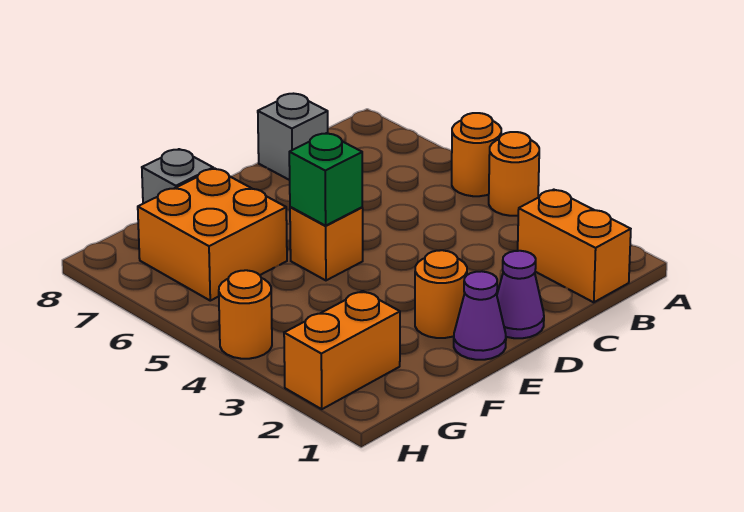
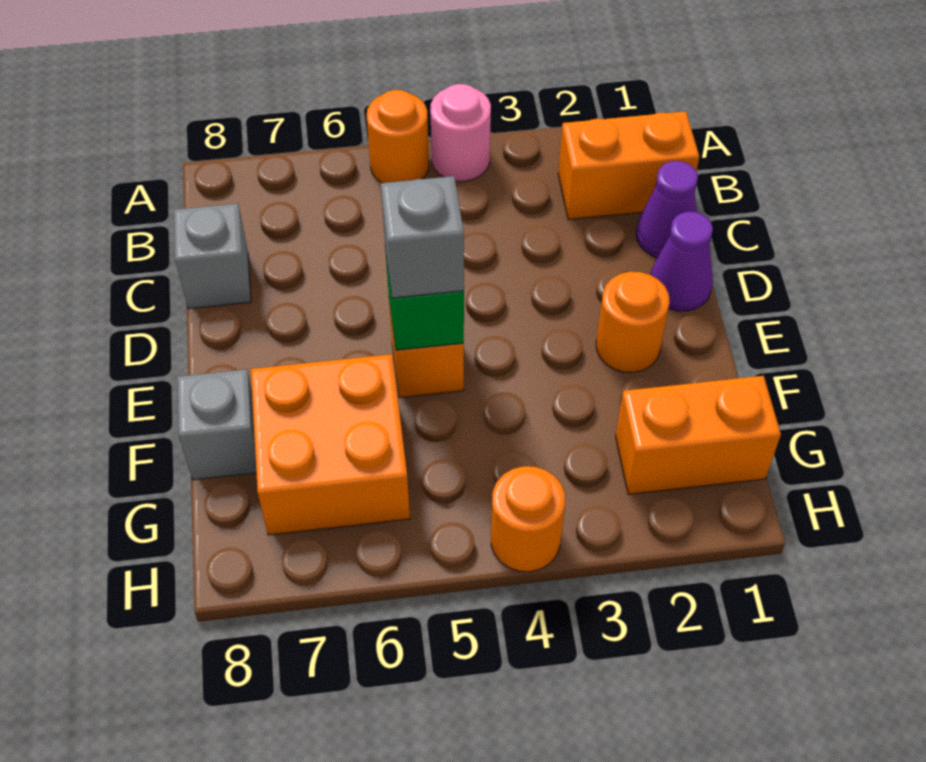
orange 1x1 round brick [489,132,539,216] -> pink 1x1 round brick [430,84,491,181]
purple 1x1 cone [454,271,506,360] -> purple 1x1 cone moved to [636,161,698,258]
none -> grey 1x1 brick [381,176,464,298]
orange 1x2 brick [284,291,400,409] -> orange 1x2 brick turned to [616,376,781,494]

